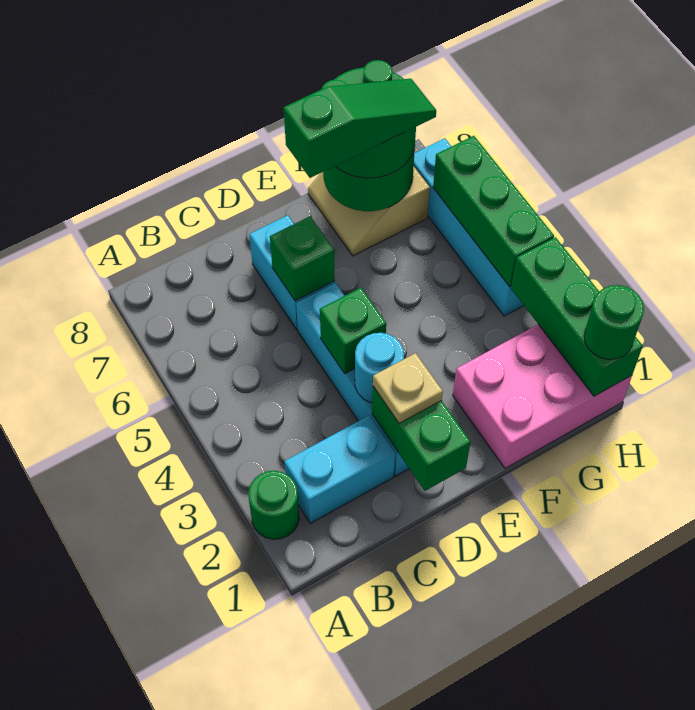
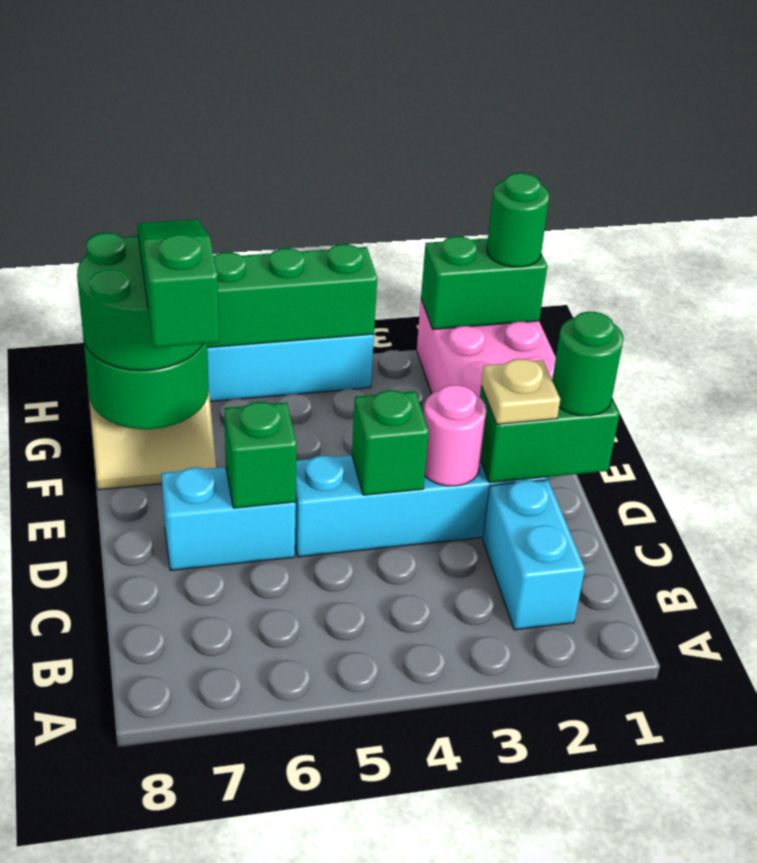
green 1x1 round brick [248,471,299,539] -> green 1x1 round brick moved to [552,312,624,416]
cyan 1x1 round brick [355,333,404,403] -> pink 1x1 round brick [424,385,487,486]
green 1x3 brick [511,237,643,396] -> green 1x2 brick [421,236,547,329]

